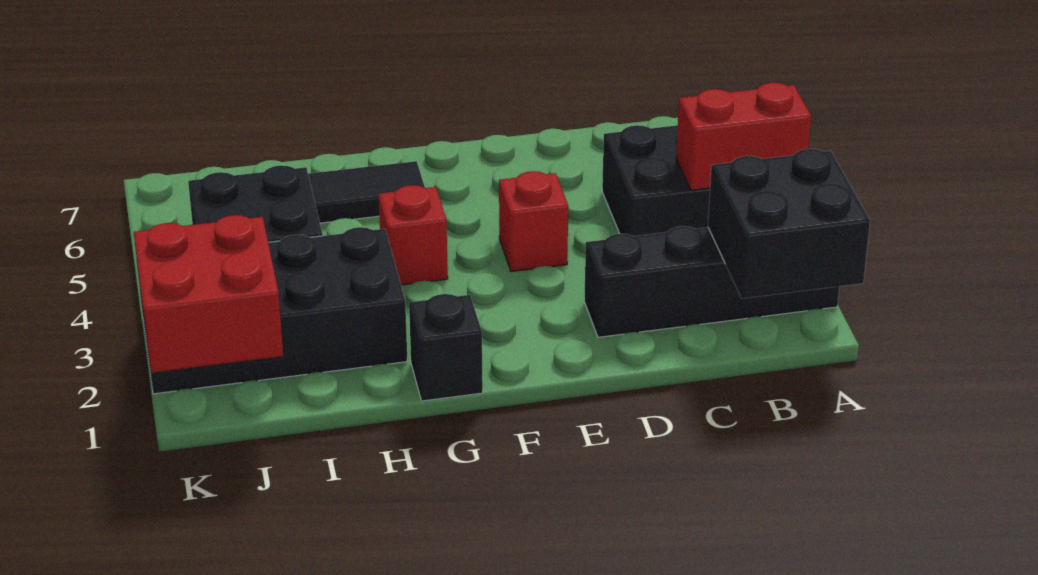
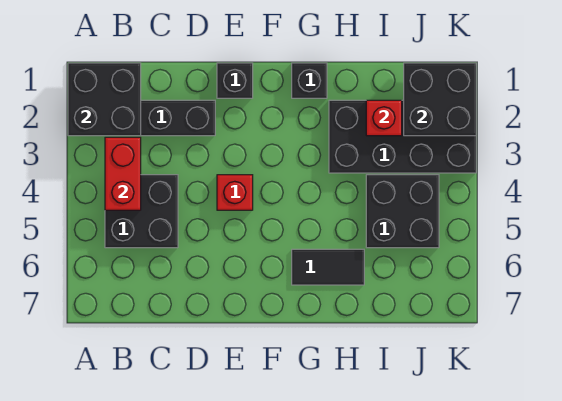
red 1x2 brick [676,83,811,190] -> red 1x2 brick turned to [105,137,141,210]
none -> black 1x1 brick [217,63,253,98]
red 1x1 brick [379,185,448,285] -> red 1x1 brick moved to [366,100,402,136]
red 2x2 brick [134,215,283,373] -> black 2x2 brick [404,63,476,136]

